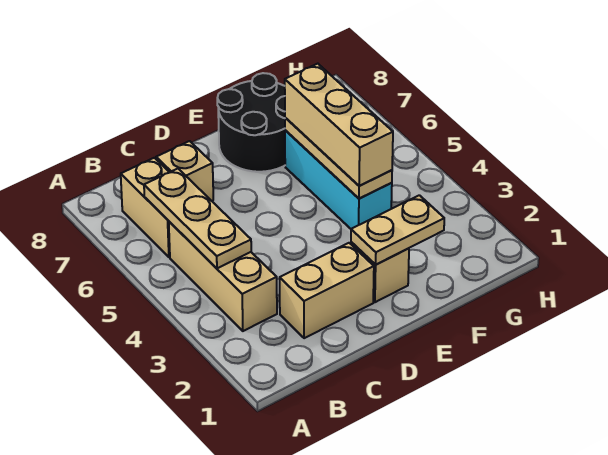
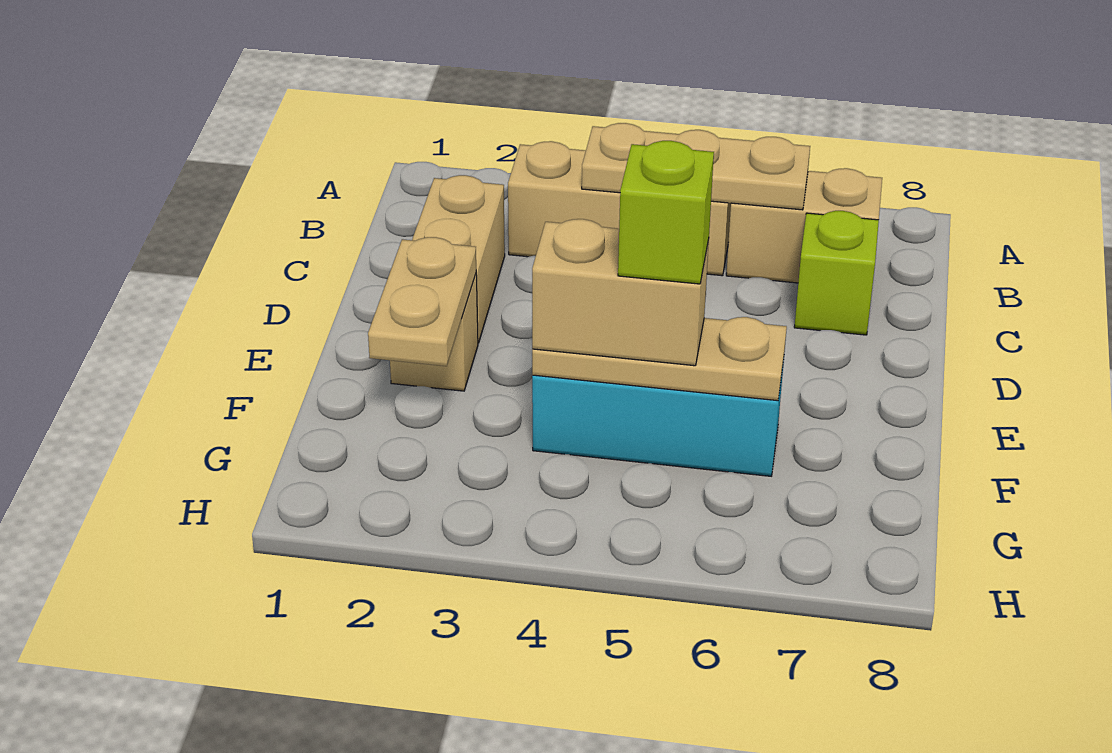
tan 1x1 brick [156,141,213,201] -> lime 1x1 brick [794,211,879,335]
black 2x2 round brick [217,73,285,172] -> none
tan 1x3 brick [285,64,393,186] -> tan 1x2 brick [532,219,709,366]
none -> lime 1x1 brick [618,141,714,284]

